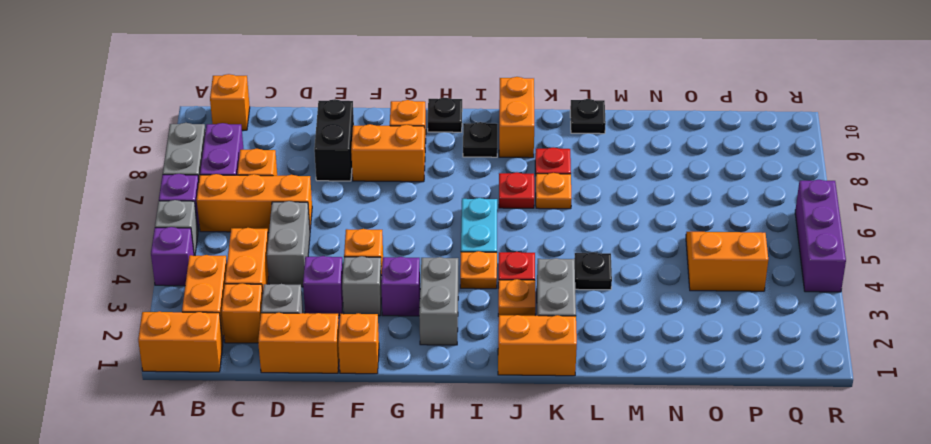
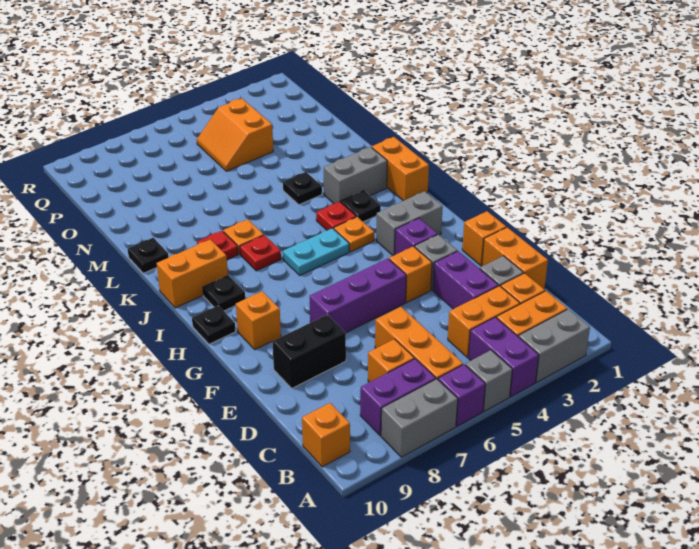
orange 1x2 brick [138,311,223,372] -> none
purple 1x1 brick [151,227,194,286] -> purple 1x2 brick [468,317,539,397]
grey 1x2 brick [267,201,310,287] -> grey 1x2 brick moved to [519,309,590,382]
purple 1x1 brick [303,256,343,315] -> purple 1x2 brick [433,251,498,309]
orange 1x2 brick [351,124,425,182] -> none
orange 1x1 plate [498,279,535,316] -> black 1x1 plate [341,191,381,222]
purple 1x3 brick [795,180,846,292] -> purple 1x3 brick moved to [310,259,406,333]

